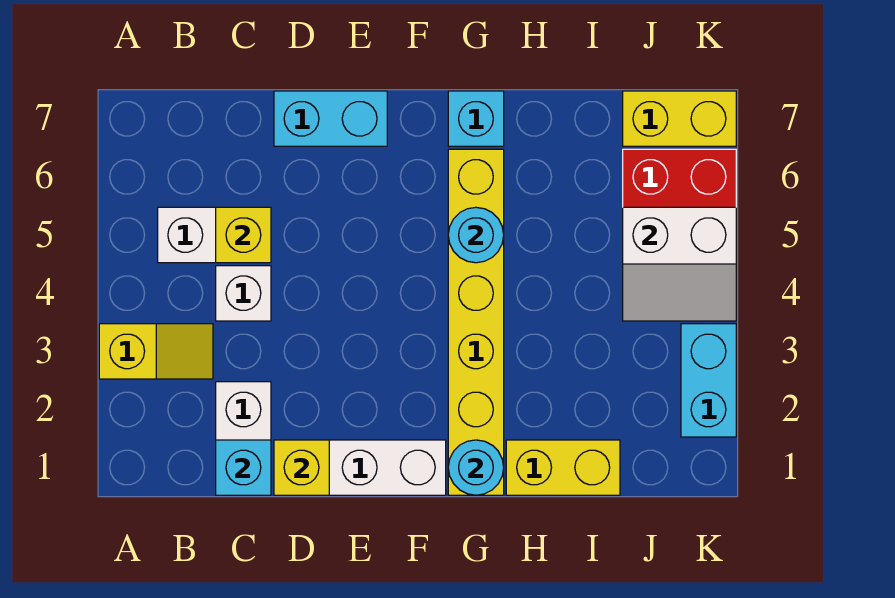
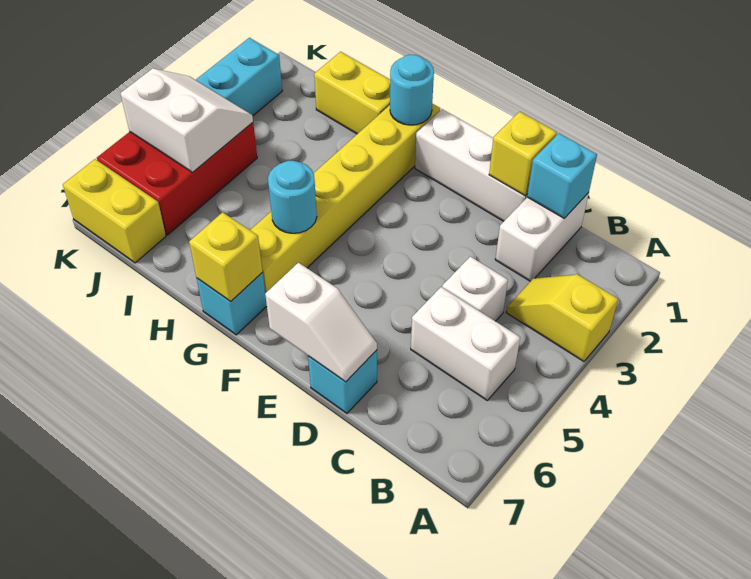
yellow 1x1 brick [216,207,271,263] -> yellow 1x1 brick moved to [189,212,263,301]
cyan 1x2 brick [274,91,387,146] -> cyan 1x1 brick [308,350,377,413]
none -> white 1x2 slope [265,263,377,382]

